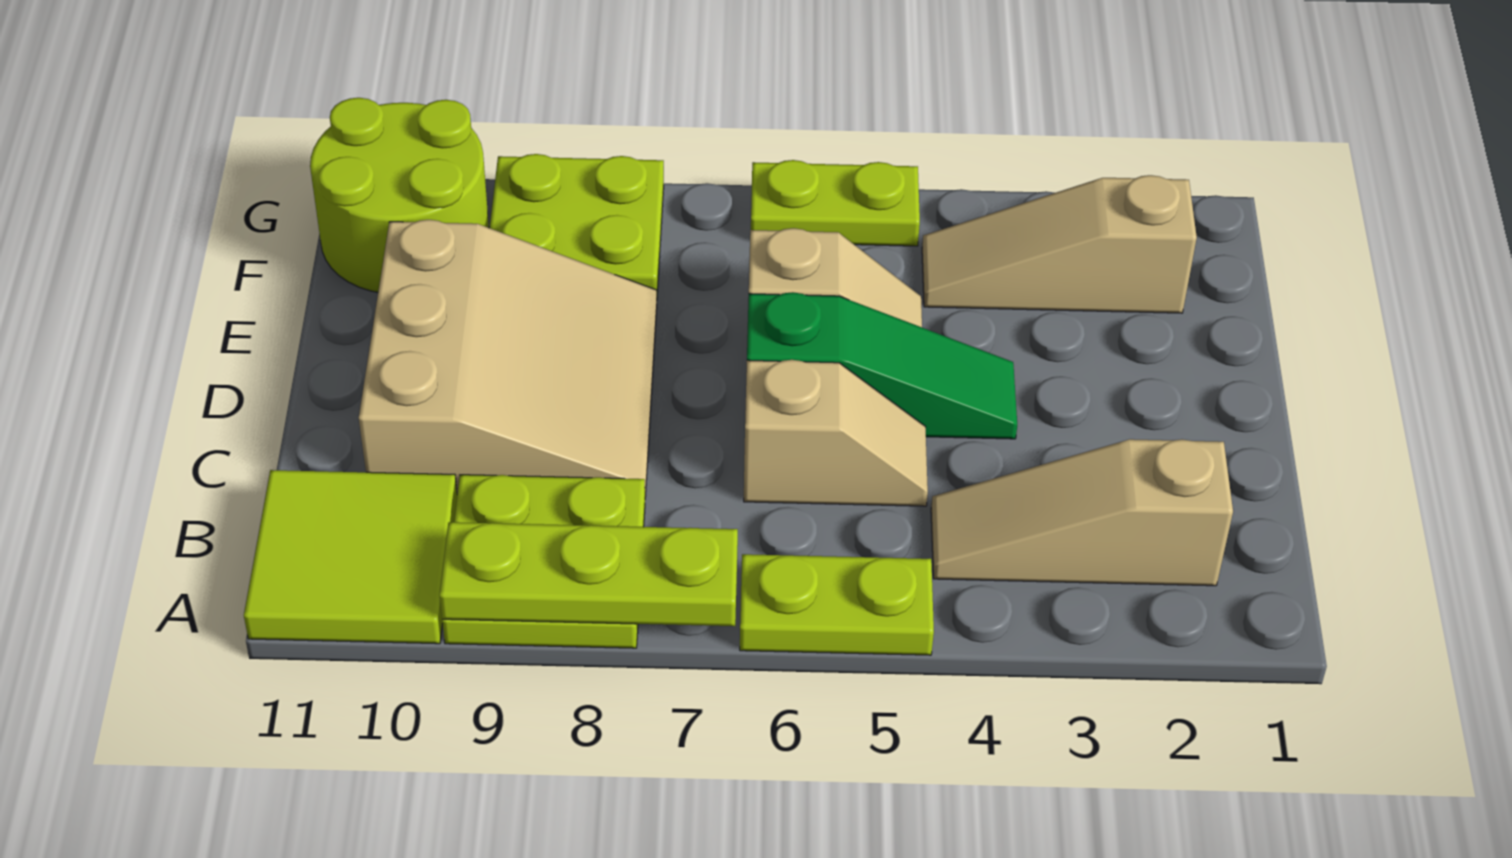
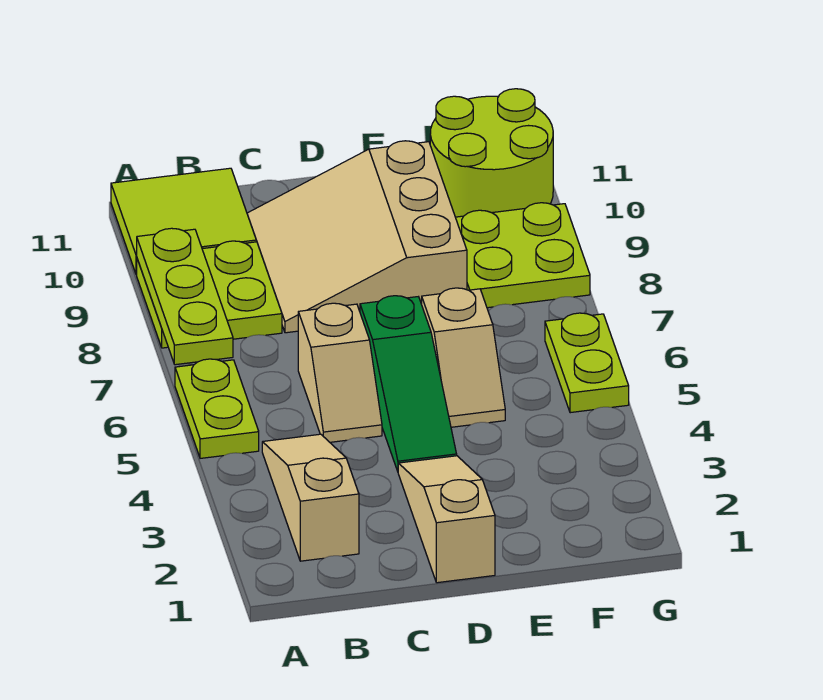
tan 3x3 slope [359,220,657,497] -> tan 3x3 slope turned to [247,141,467,333]
tan 1x3 slope [922,175,1197,313] -> tan 1x3 slope moved to [398,456,495,583]

